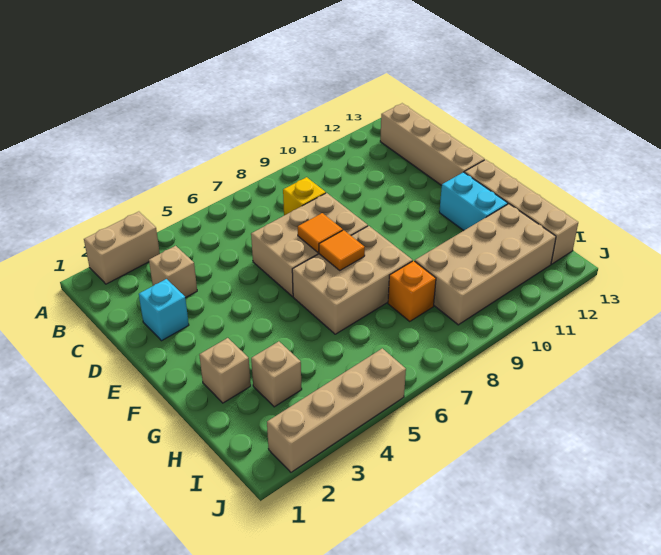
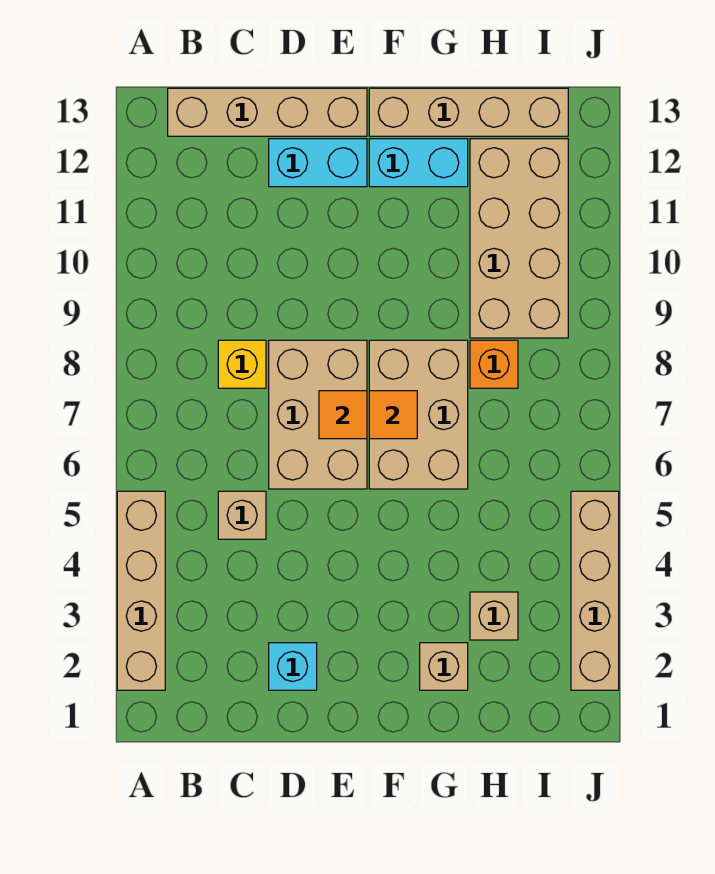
tan 1x2 brick [84,212,160,284] -> tan 1x4 brick [117,491,165,690]
tan 1x1 brick [149,246,197,298] -> tan 1x1 brick moved to [218,491,266,539]
none -> cyan 1x2 brick [269,139,367,187]

